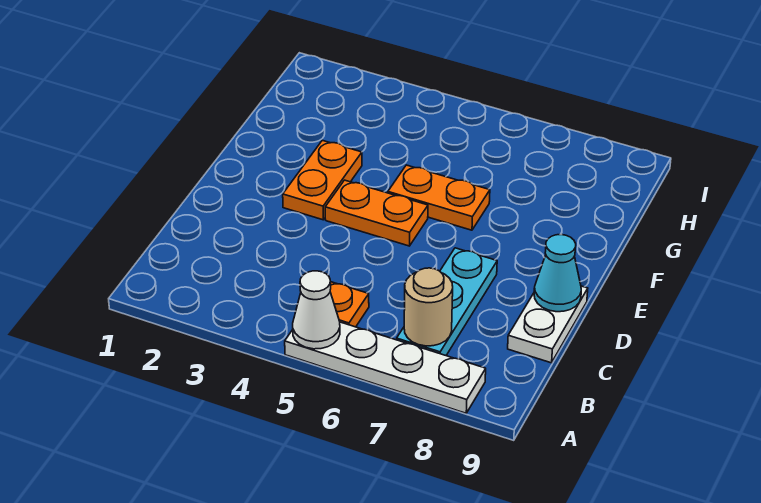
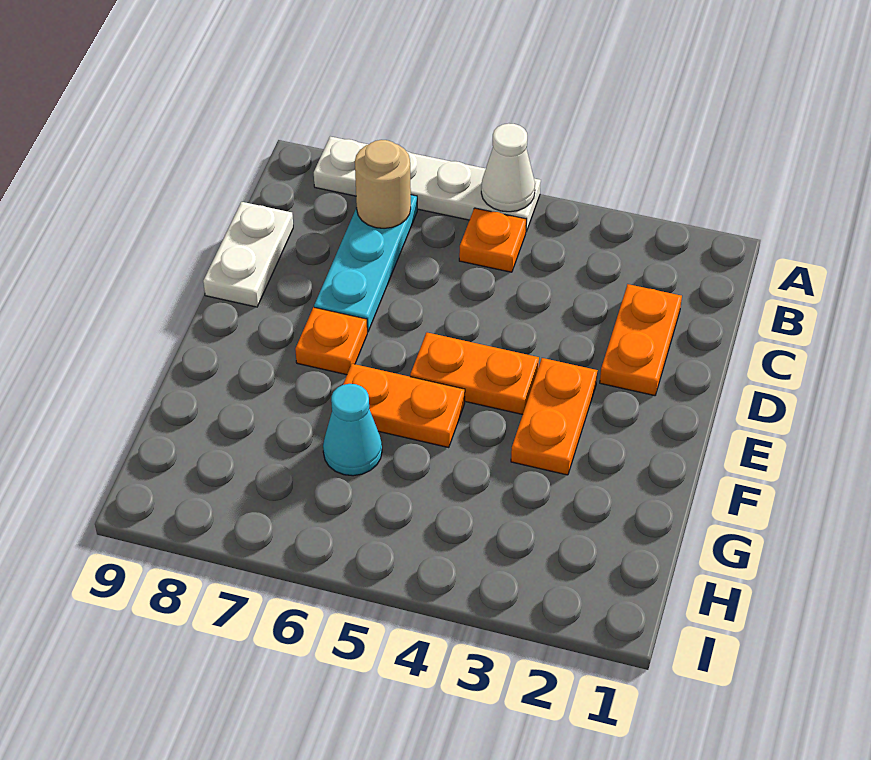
none -> orange 1x2 plate [600,284,682,396]
cyan 1x1 cone [534,235,581,312] -> cyan 1x1 cone moved to [323,384,382,476]
none -> orange 1x1 plate [295,307,367,375]

